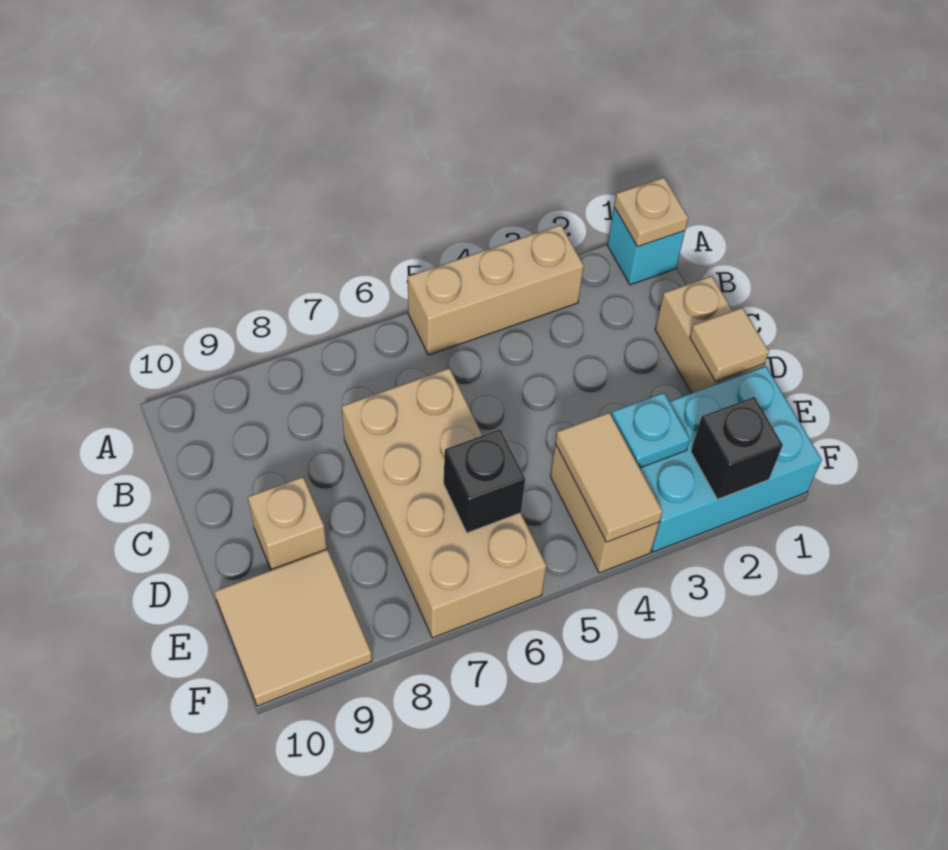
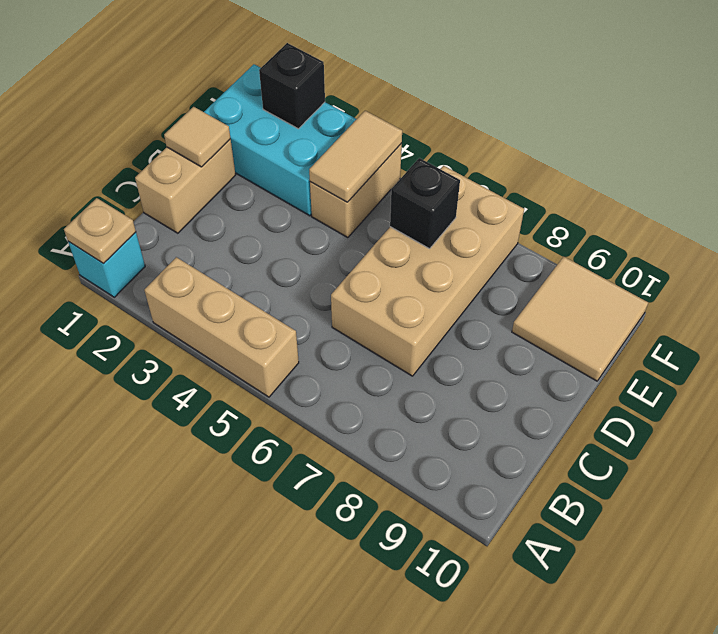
tan 1x1 brick [248,477,327,570] -> none
cyan 1x1 plate [612,393,690,468] -> none

